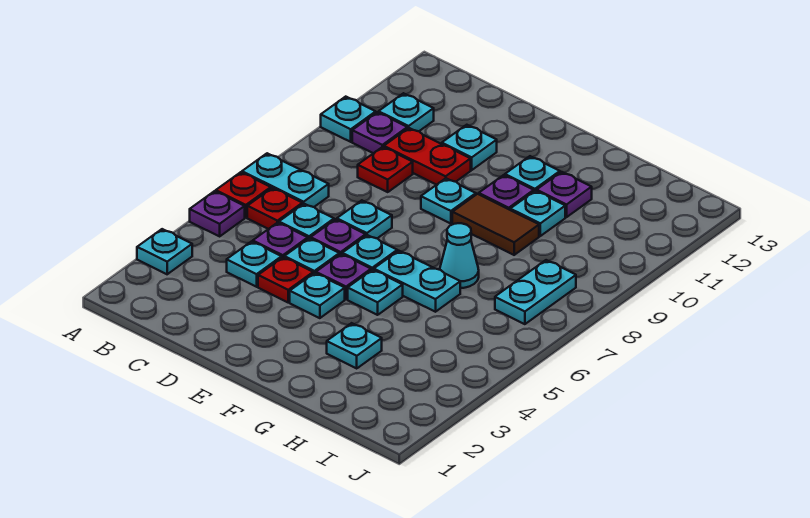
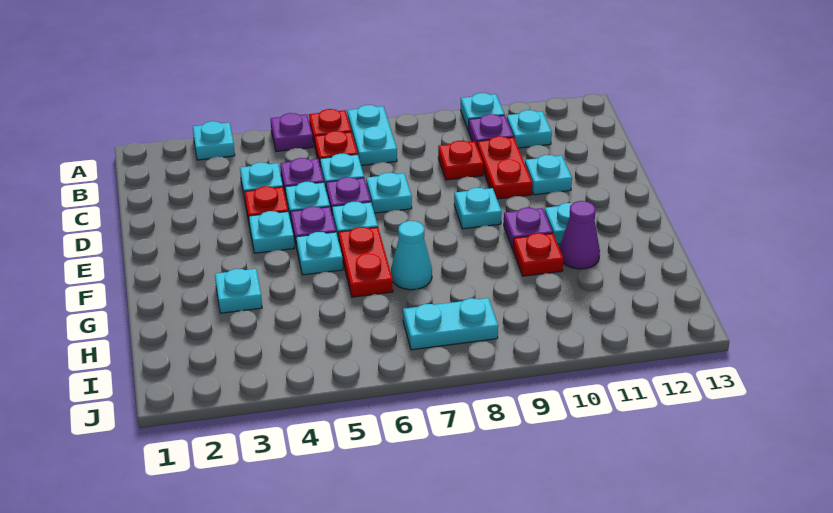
cyan 1x2 plate [374,251,460,312] -> red 1x2 plate [338,227,393,297]
brown 1x2 tile [452,194,539,255] -> none
cyan 1x1 plate [510,191,565,236] -> red 1x1 plate [513,233,563,276]
purple 1x1 plate [537,172,592,217] -> purple 1x1 cone [559,201,600,269]

